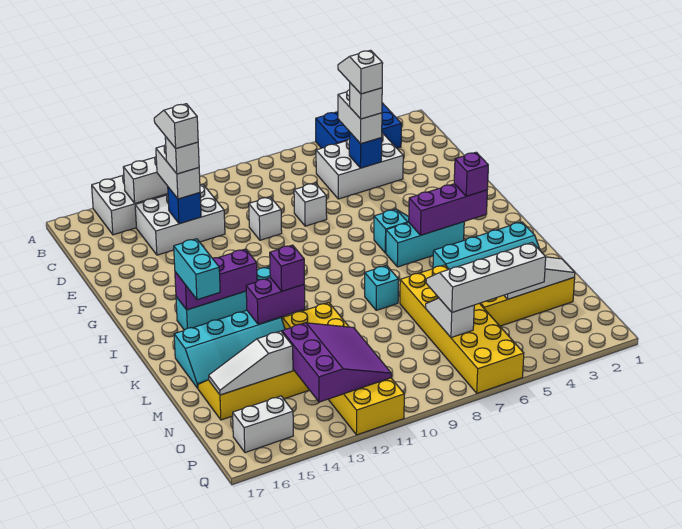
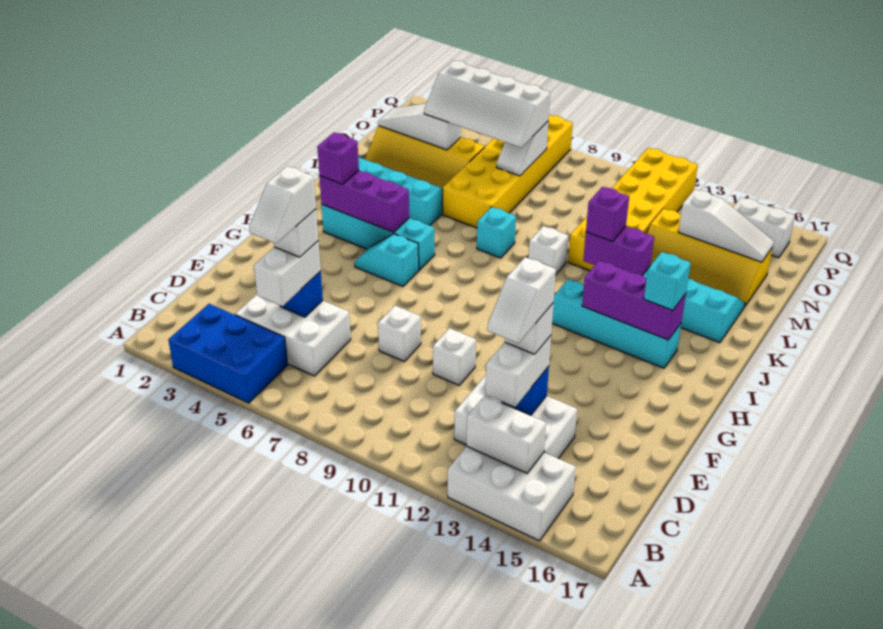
cyan 1x3 brick [386,222,464,267] -> cyan 1x4 brick [322,205,435,270]
cyan 1x2 brick [174,239,220,300] -> cyan 1x1 brick [644,252,691,310]
none -> white 1x1 brick [528,226,568,274]
purple 3x3 slope [282,323,391,402] -> none

